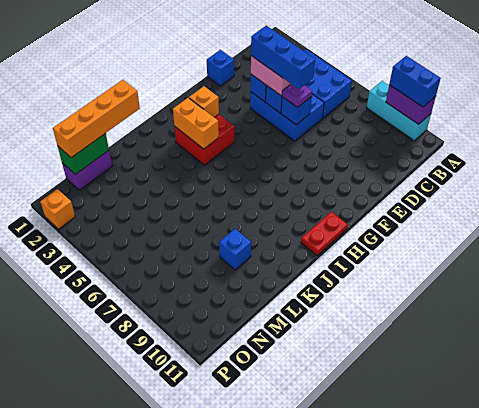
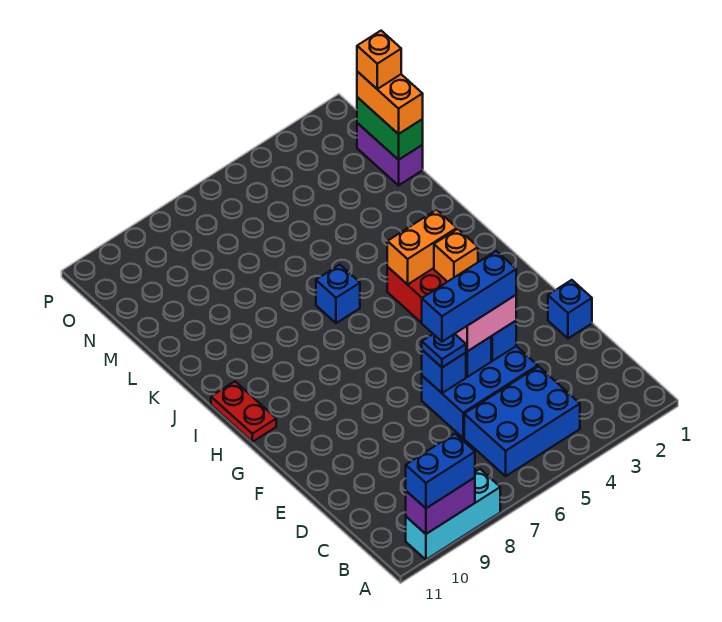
purple 1x1 plate [282,84,312,108] -> blue 1x1 plate [422,334,466,367]
orange 1x4 brick [53,80,140,158] -> orange 1x2 brick [357,72,423,134]
blue 1x1 brick [219,229,251,270] -> blue 1x1 brick moved to [316,265,360,323]
orange 1x1 brick [40,189,75,229] -> orange 1x1 brick moved to [357,31,401,89]

